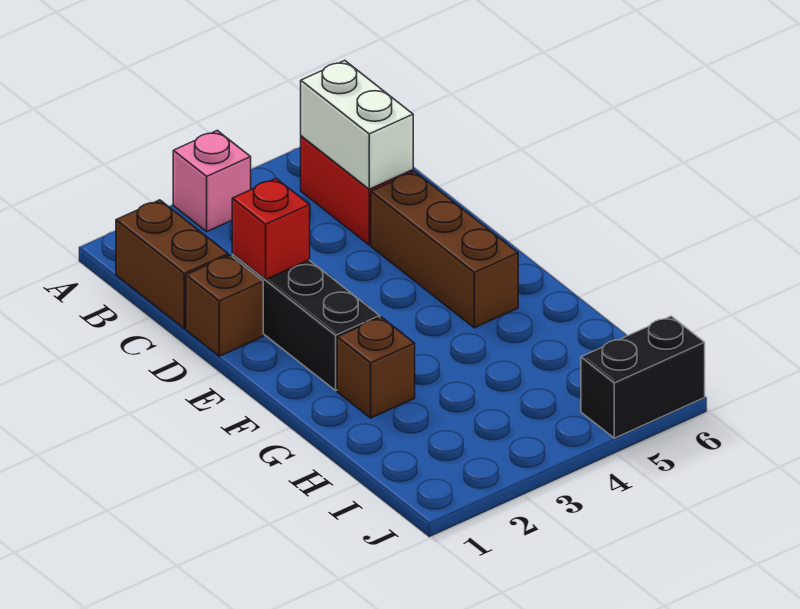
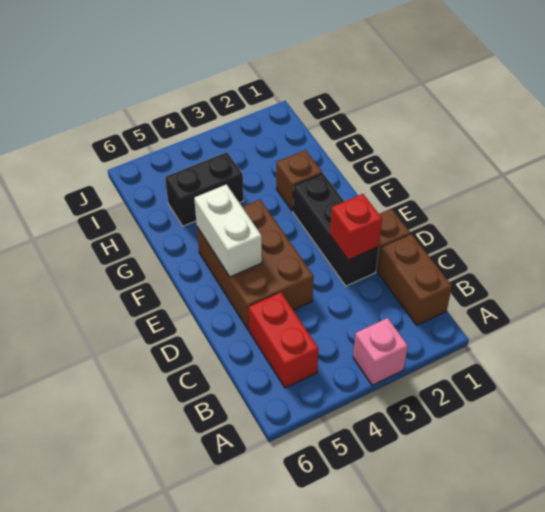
white 1x2 brick [301,60,413,189] -> white 1x2 brick moved to [194,184,262,277]
brown 1x3 brick [371,172,518,328] -> brown 2x3 brick [197,200,314,330]
black 1x2 brick [581,316,705,438] -> black 1x2 brick moved to [165,152,244,226]

